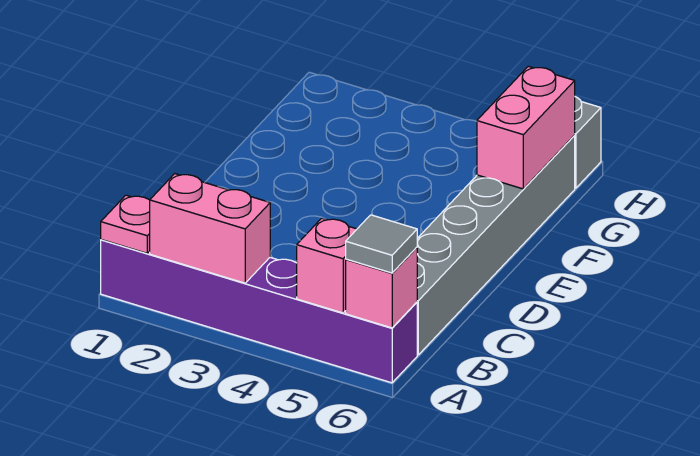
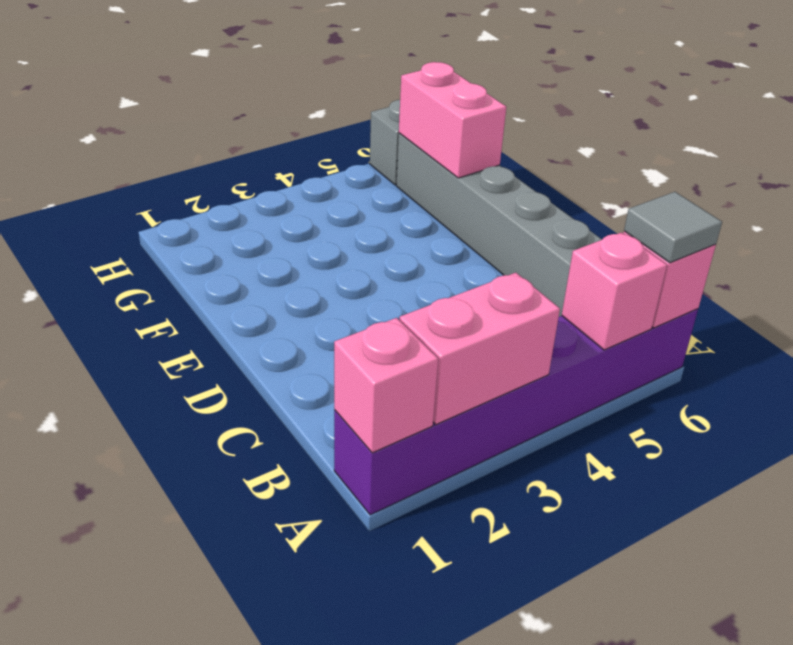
pink 1x1 plate [101,195,150,253] -> pink 1x1 brick [334,318,438,453]

